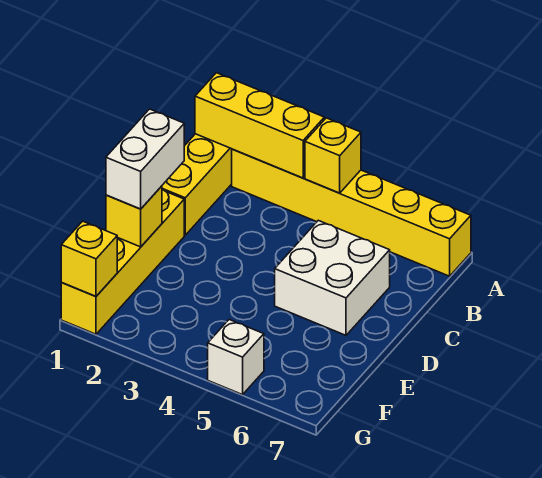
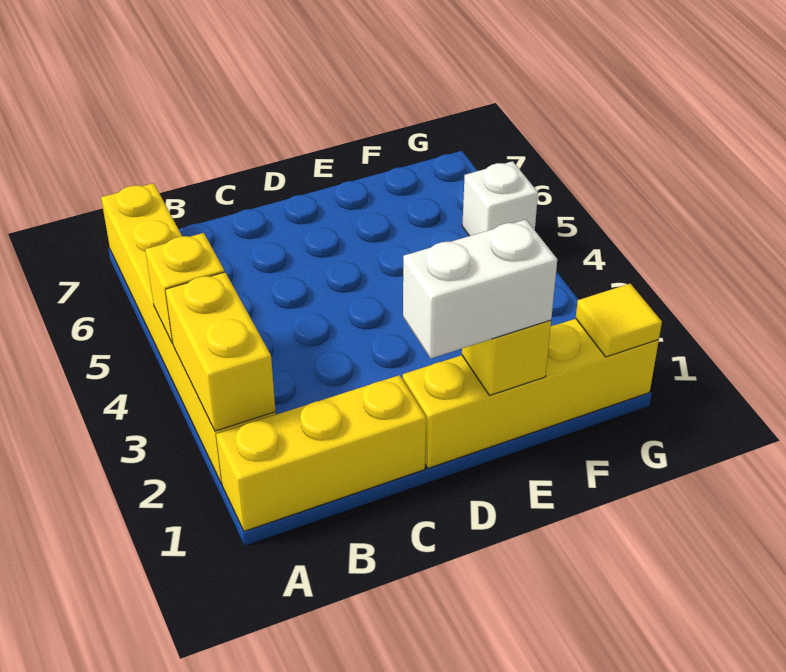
yellow 1x3 brick [195,73,324,178] -> yellow 1x2 brick [165,272,276,431]
white 2x2 brick [275,220,390,335] -> none
yellow 1x1 brick [61,221,117,296] -> yellow 1x1 tile [576,284,662,357]

